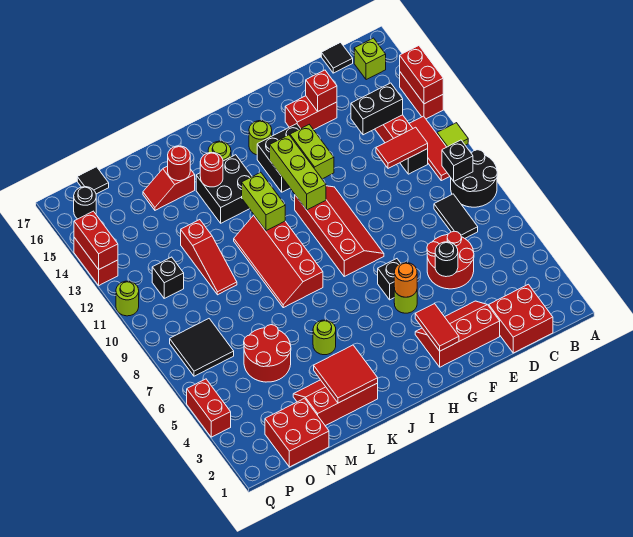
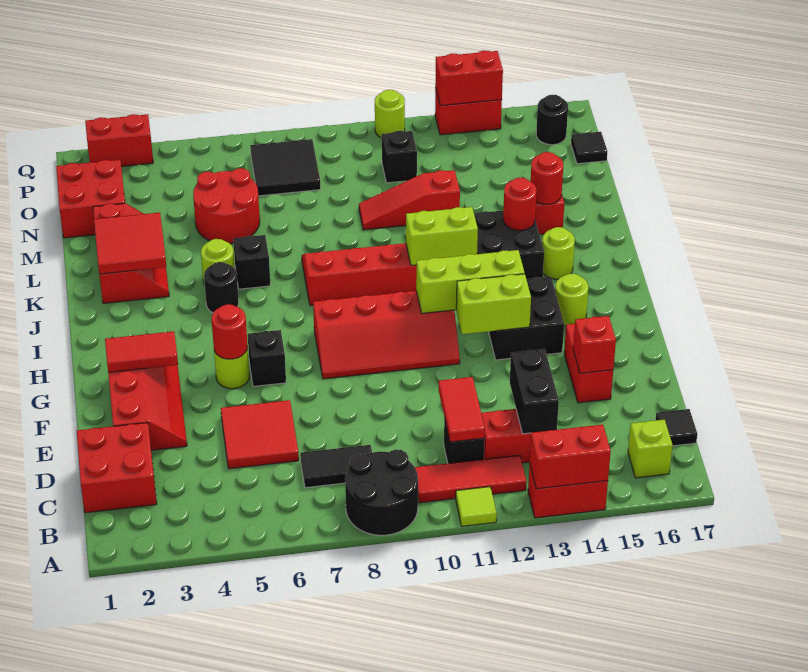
black 1x1 brick [442,140,473,181] -> black 1x1 brick moved to [233,235,271,289]
red 2x2 round brick [427,231,474,289] -> red 2x2 tile [221,400,299,469]
black 1x1 round brick [435,242,458,277] -> black 1x1 round brick moved to [204,262,239,313]
orange 1x1 round brick [394,263,417,297] -> red 1x1 round brick [212,304,248,359]
red 1x2 brick [187,379,231,437] -> red 1x2 brick moved to [85,114,153,166]

